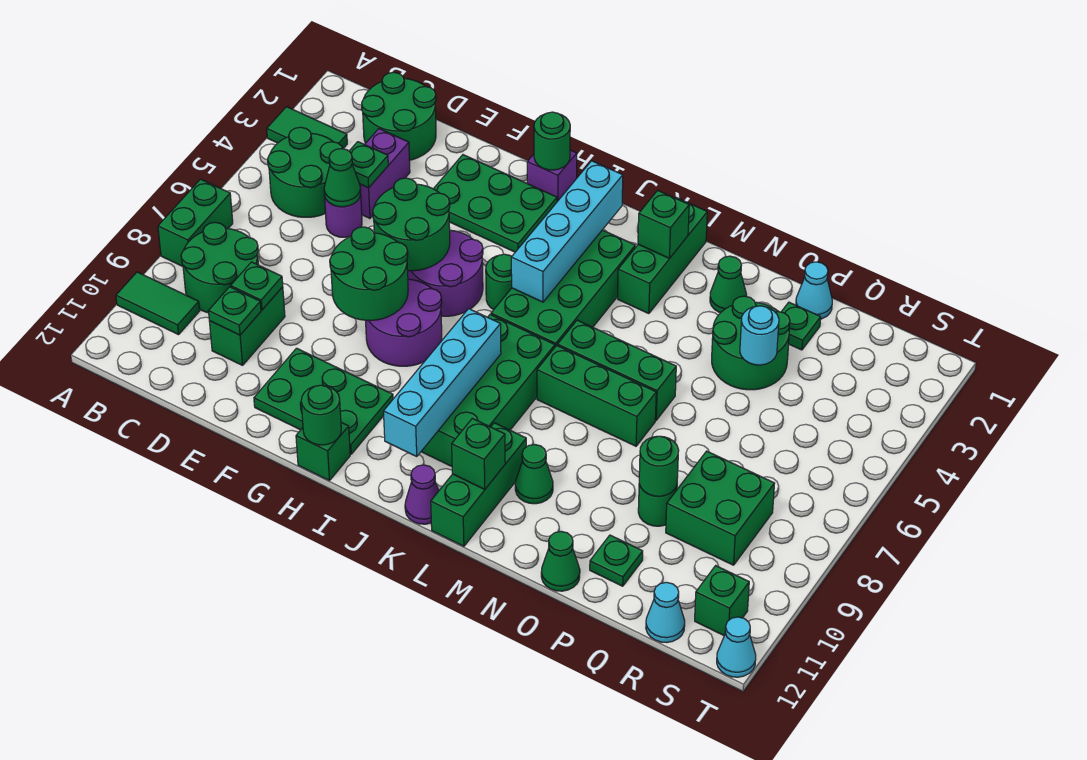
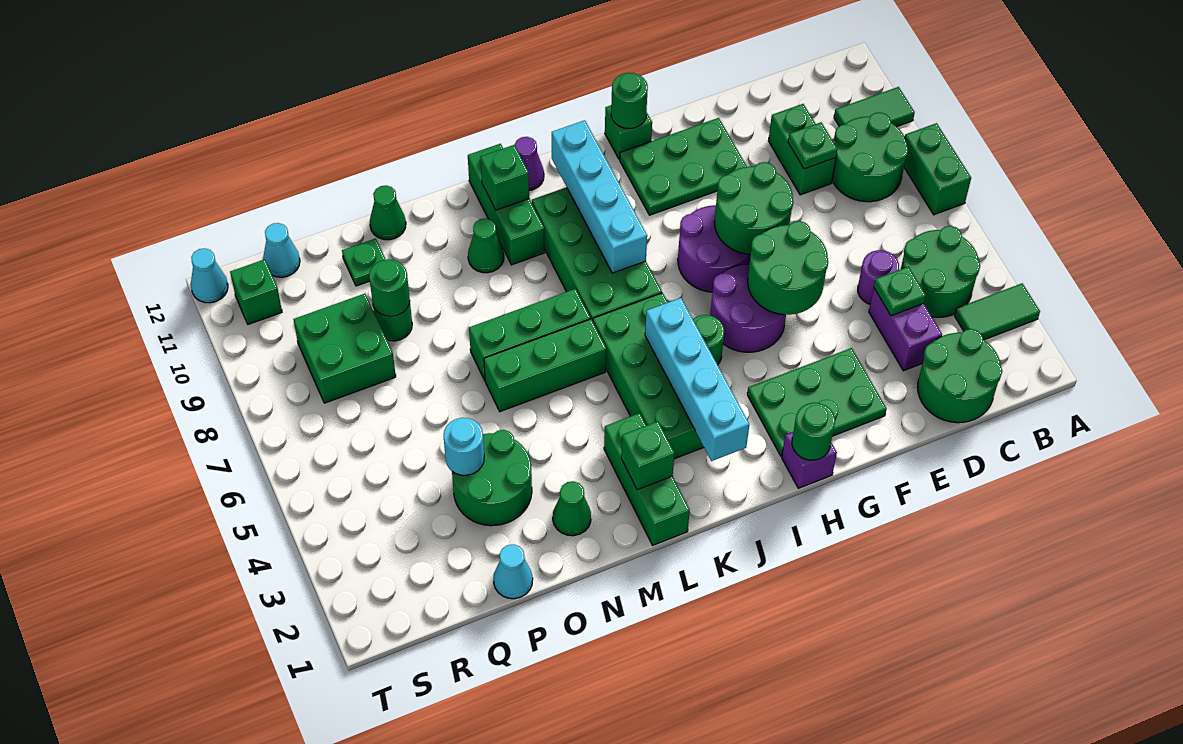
green 1x1 cone [324,149,361,207] -> none
green 1x1 plate [209,287,261,335] -> none
green 1x1 plate [781,302,821,350] -> none

